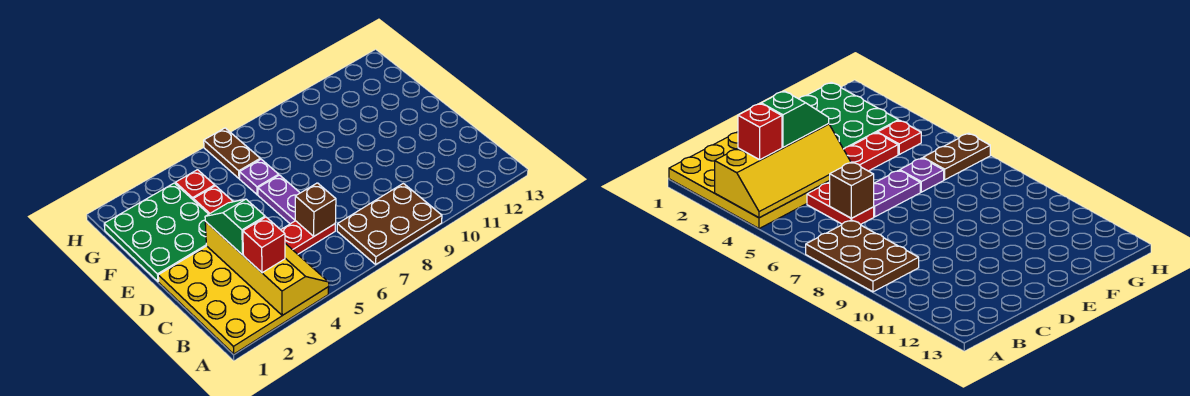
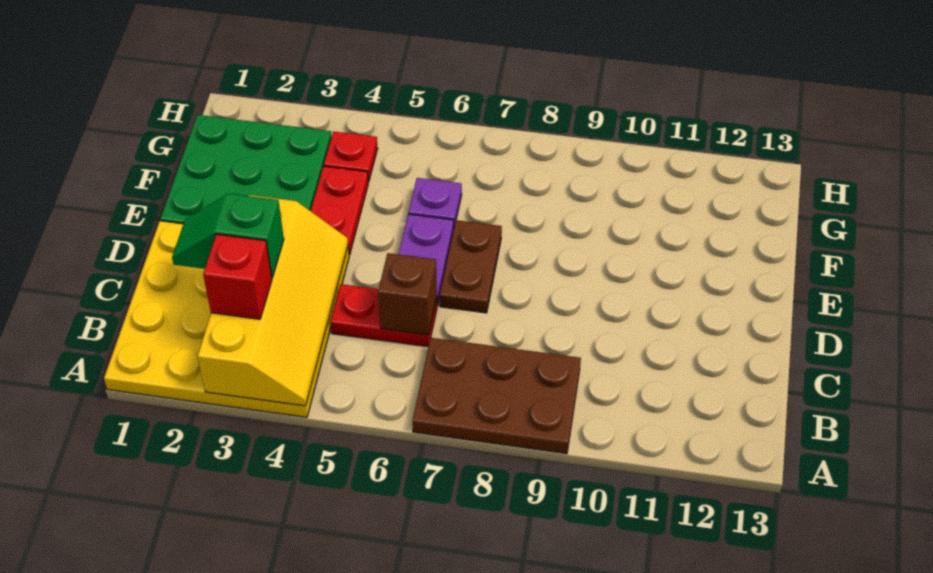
green 1x2 slope [205,199,265,255] -> green 1x2 slope turned to [172,194,284,277]
brown 1x2 plate [204,128,260,178] -> brown 1x2 plate moved to [440,220,502,313]

